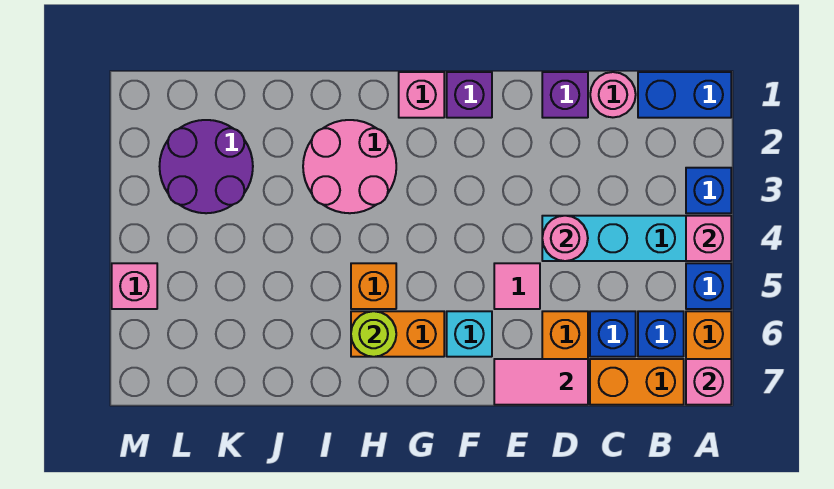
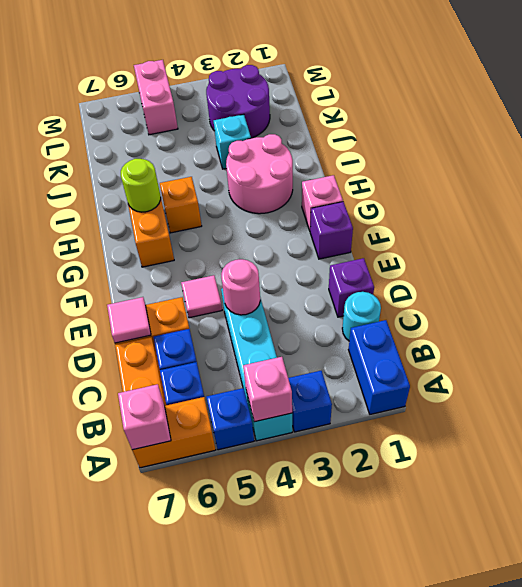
pink 1x1 round brick [590,72,636,117] -> cyan 1x1 round brick [342,292,381,341]
pink 1x2 tile [494,359,588,405] -> pink 1x1 tile [107,297,151,343]
cyan 1x1 brick [447,311,492,357] -> cyan 1x1 brick moved to [214,114,251,169]
pink 1x1 brick [112,263,157,309] -> pink 1x2 brick [134,60,178,135]

